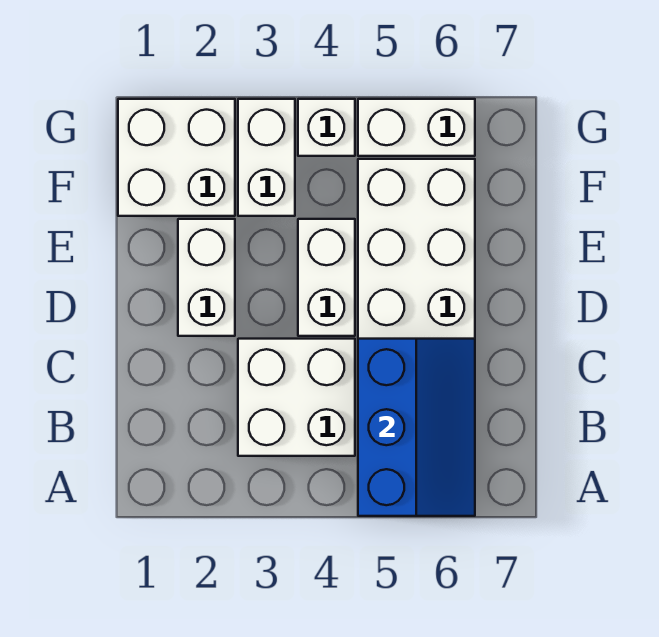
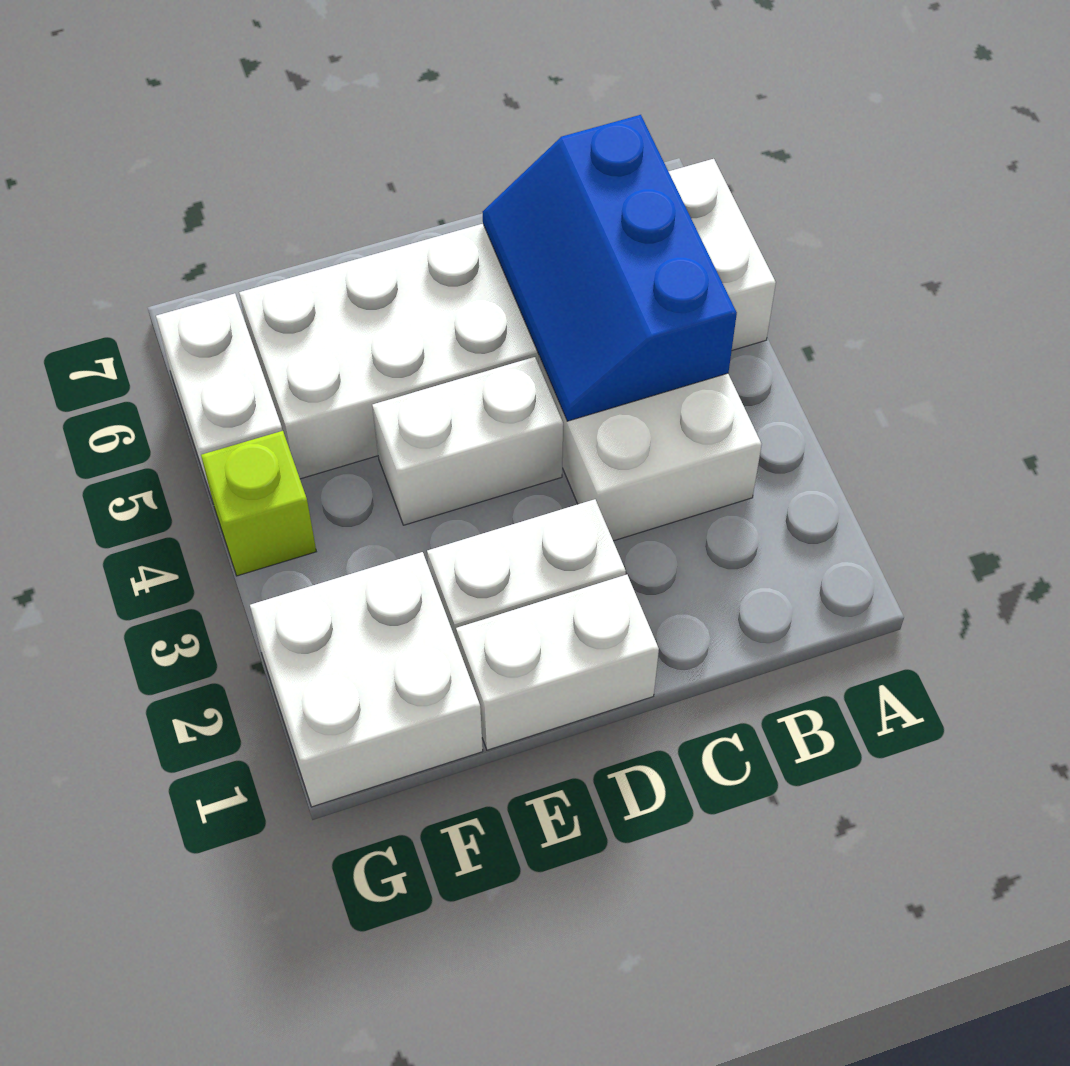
blue 2x3 slope [358,339,475,516] -> blue 2x3 slope turned to [483,115,737,421]
white 1x2 brick [238,99,295,216] -> white 1x2 brick moved to [456,575,659,750]
white 1x1 brick [298,99,355,156] -> lime 1x1 brick [201,431,316,576]

